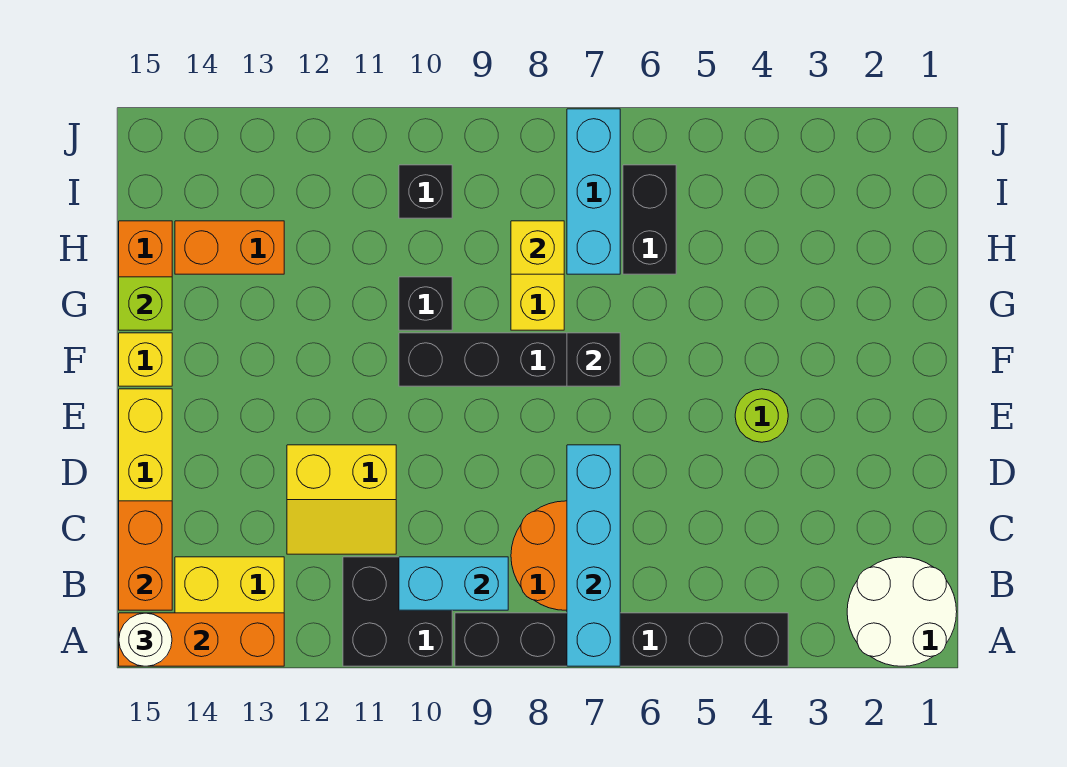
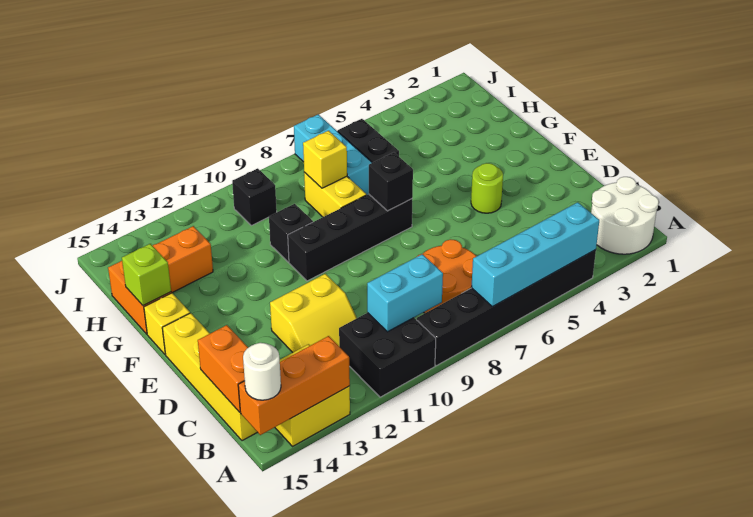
cyan 1x4 brick [567,445,620,666] -> cyan 1x4 brick turned to [471,202,599,307]

